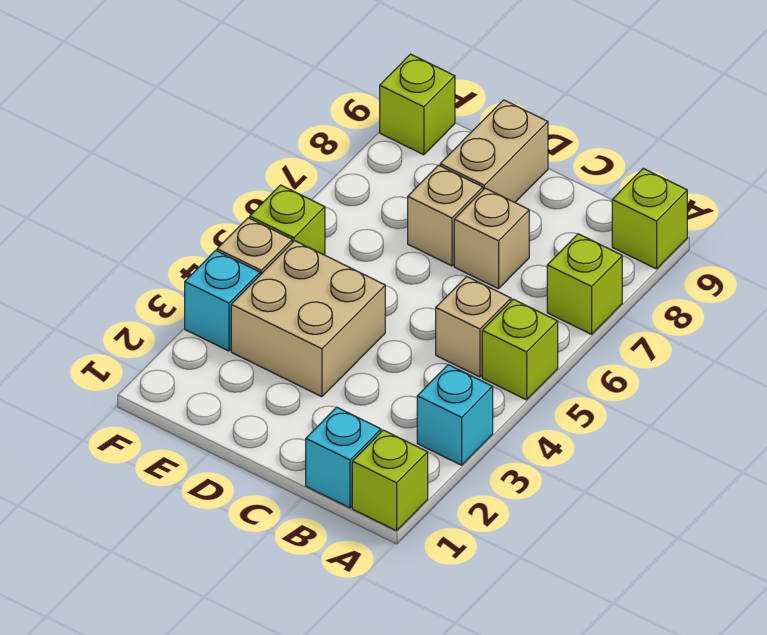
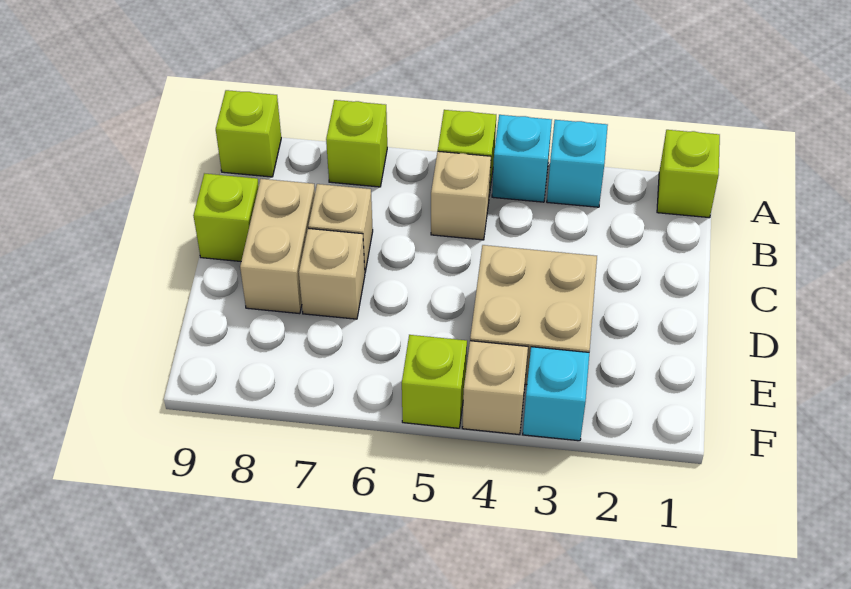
cyan 1x1 brick [306,407,381,508] -> cyan 1x1 brick moved to [492,115,552,202]
tan 1x2 brick [440,100,548,202] -> tan 1x2 brick turned to [240,179,315,314]
lime 1x1 brick [380,54,455,155] -> lime 1x1 brick moved to [193,173,259,261]

